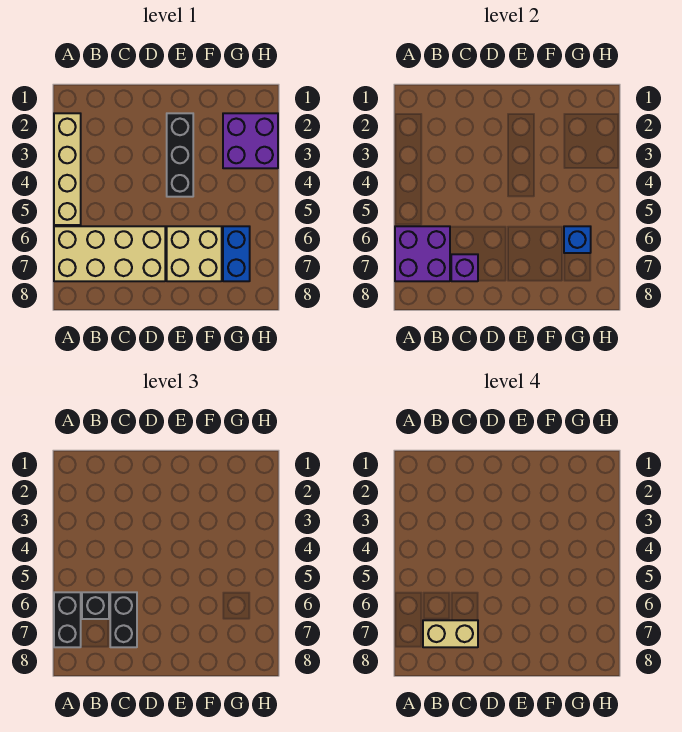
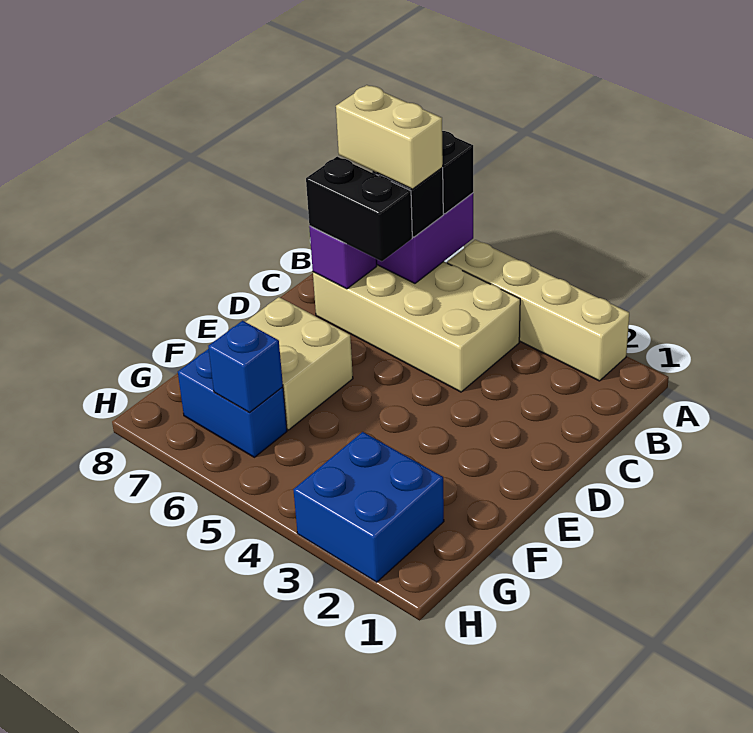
tan 2x4 brick [54,226,165,281] -> tan 2x4 brick turned to [313,262,520,392]
tan 1x2 brick [423,620,478,647] -> tan 1x2 brick turned to [336,85,443,189]
black 1x3 brick [167,113,193,197] -> none
purple 2x2 brick [223,113,278,168] -> blue 2x2 brick [293,432,444,582]

